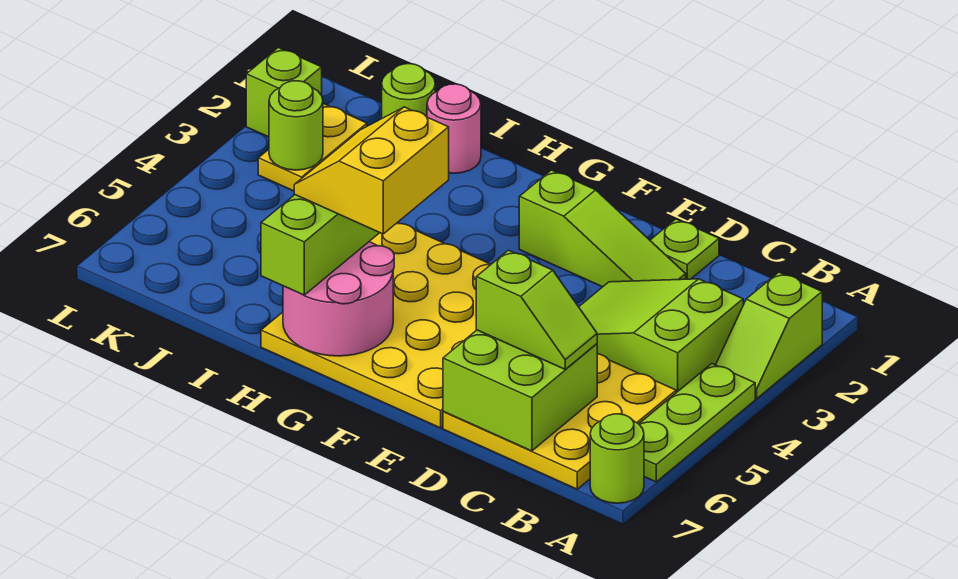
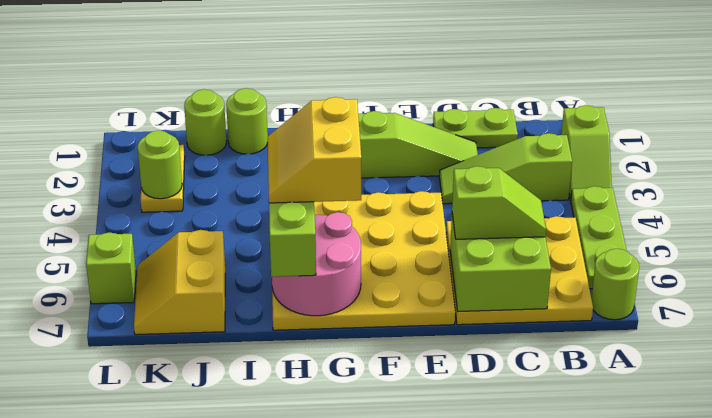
lime 2x3 slope [579,279,743,393] -> lime 1x3 slope [439,133,572,204]
lime 1x1 plate [650,219,719,279] -> lime 1x2 plate [433,108,518,148]
pink 1x1 round brick [427,84,481,173] -> lime 1x1 round brick [226,88,268,154]
none -> yellow 2x2 slope [134,230,225,335]
lime 1x1 brick [246,48,322,137] -> lime 1x1 brick moved to [86,232,136,304]

